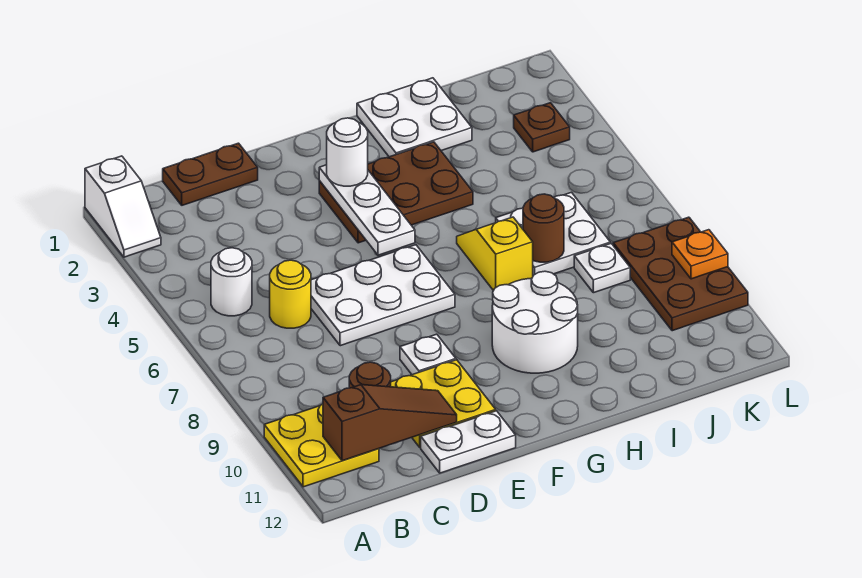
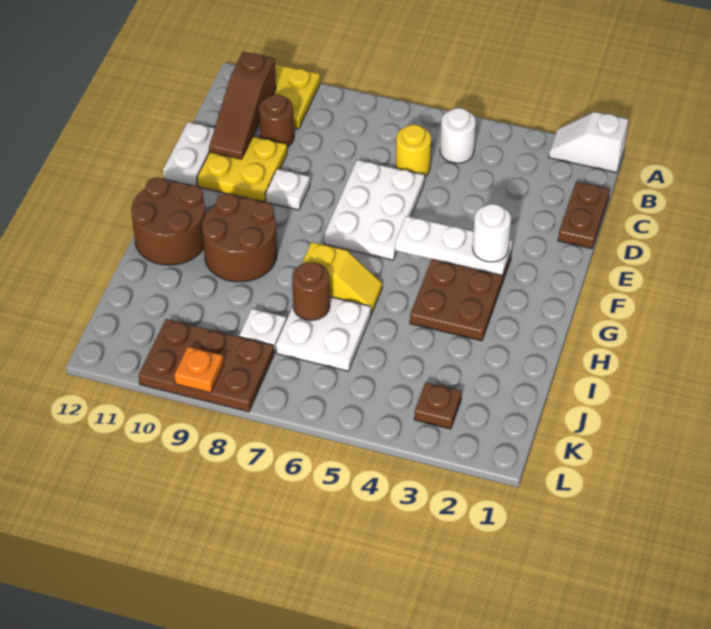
white 2x2 round brick [492,271,578,373] -> brown 2x2 round brick [202,194,277,282]
none -> brown 2x2 round brick [131,178,205,265]
white 2x2 plate [357,78,472,157] -> none

